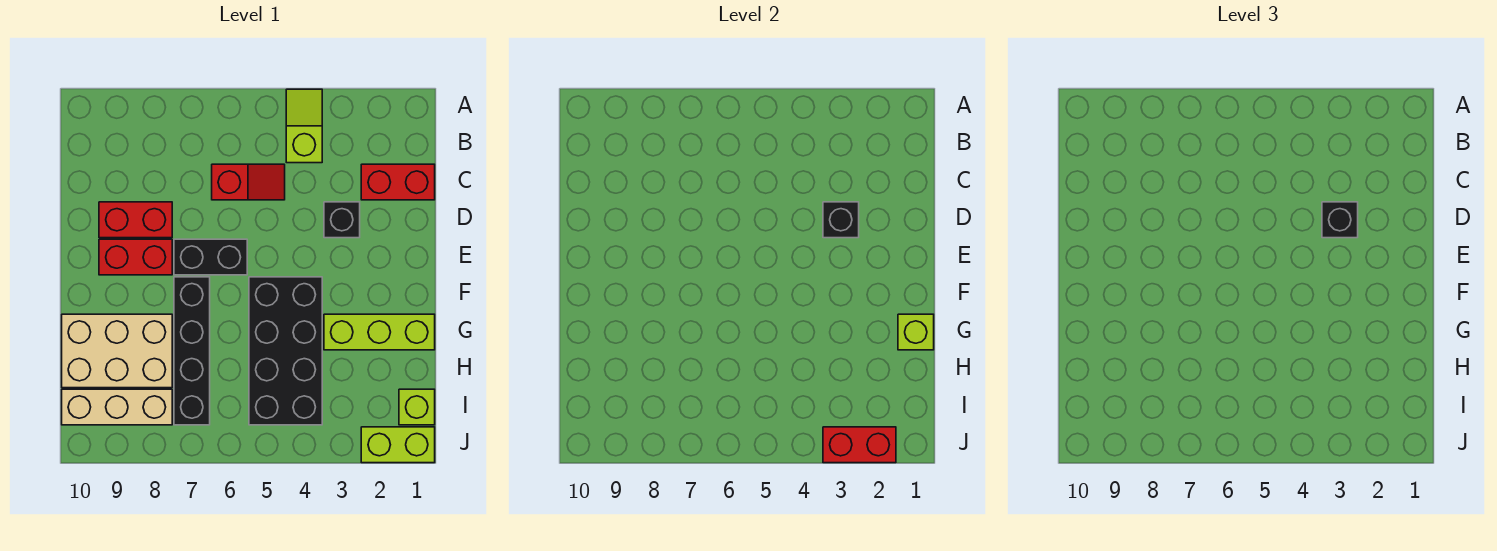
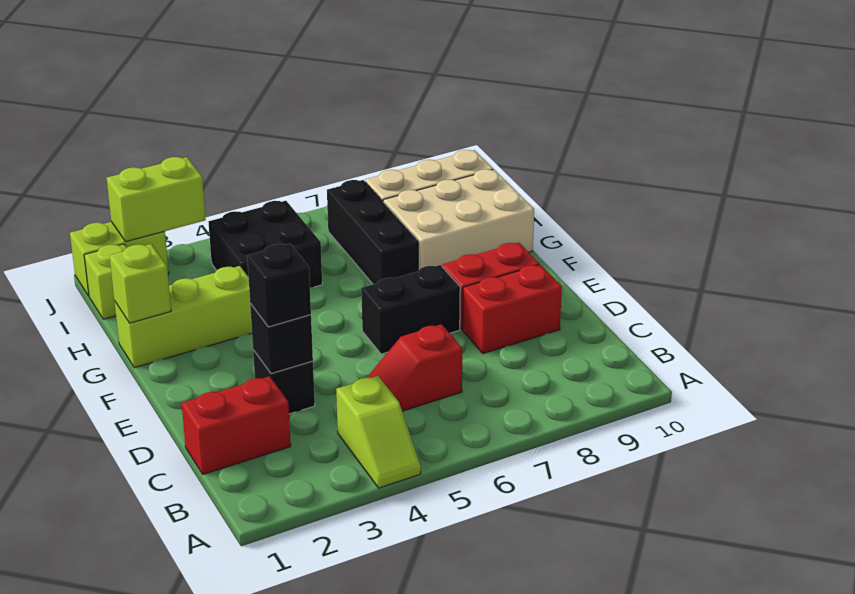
black 2x4 brick [249,277,322,425] -> black 2x2 brick [208,201,322,287]
black 1x4 brick [174,277,210,425] -> black 1x3 brick [327,180,419,284]
red 1x2 brick [823,427,896,463] -> lime 1x2 brick [107,157,206,242]

